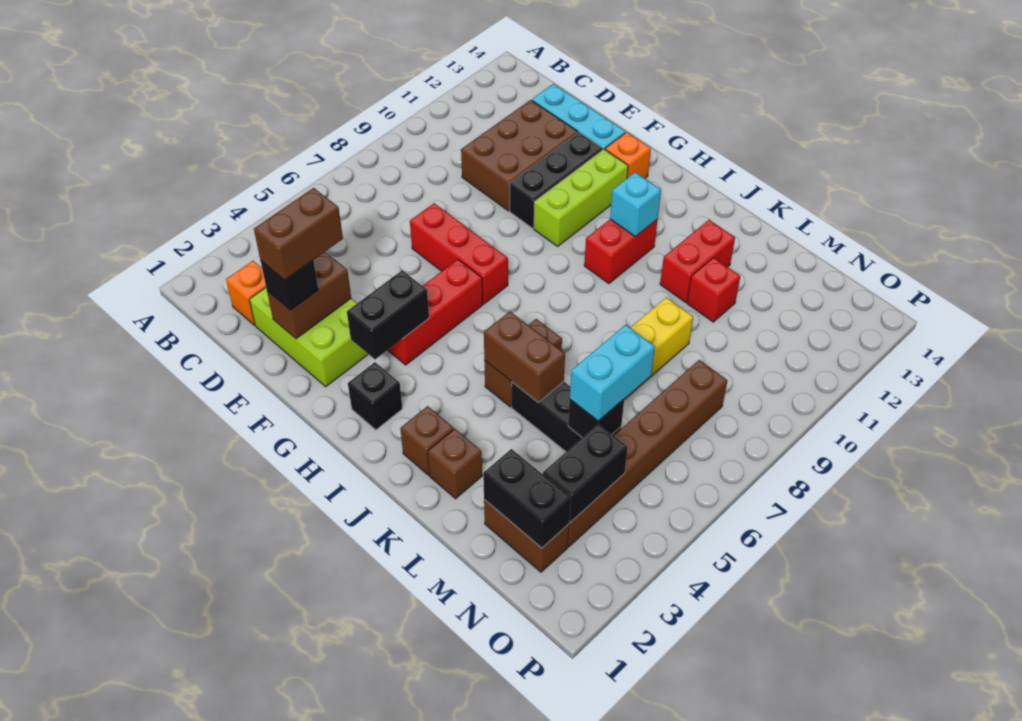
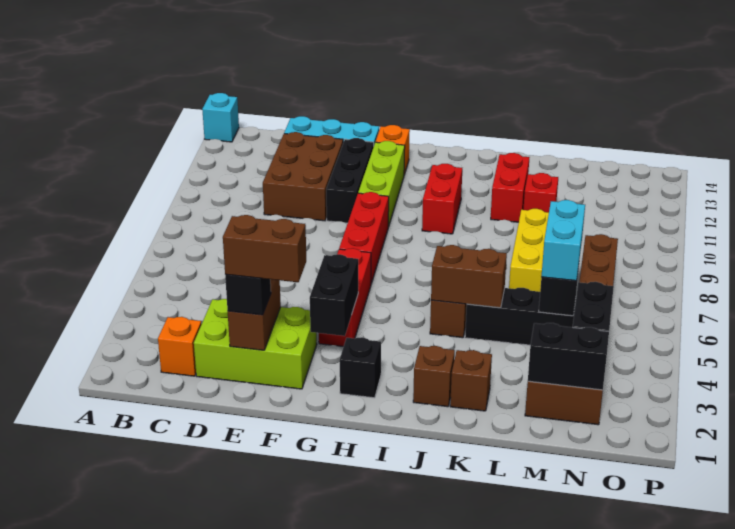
brown 1x2 brick [254,188,343,280] -> brown 1x2 brick turned to [223,215,306,282]
red 1x3 brick [410,203,508,304] -> red 1x3 brick turned to [339,192,389,284]
cyan 1x1 brick [610,172,661,237] -> cyan 1x1 brick moved to [202,93,239,142]

